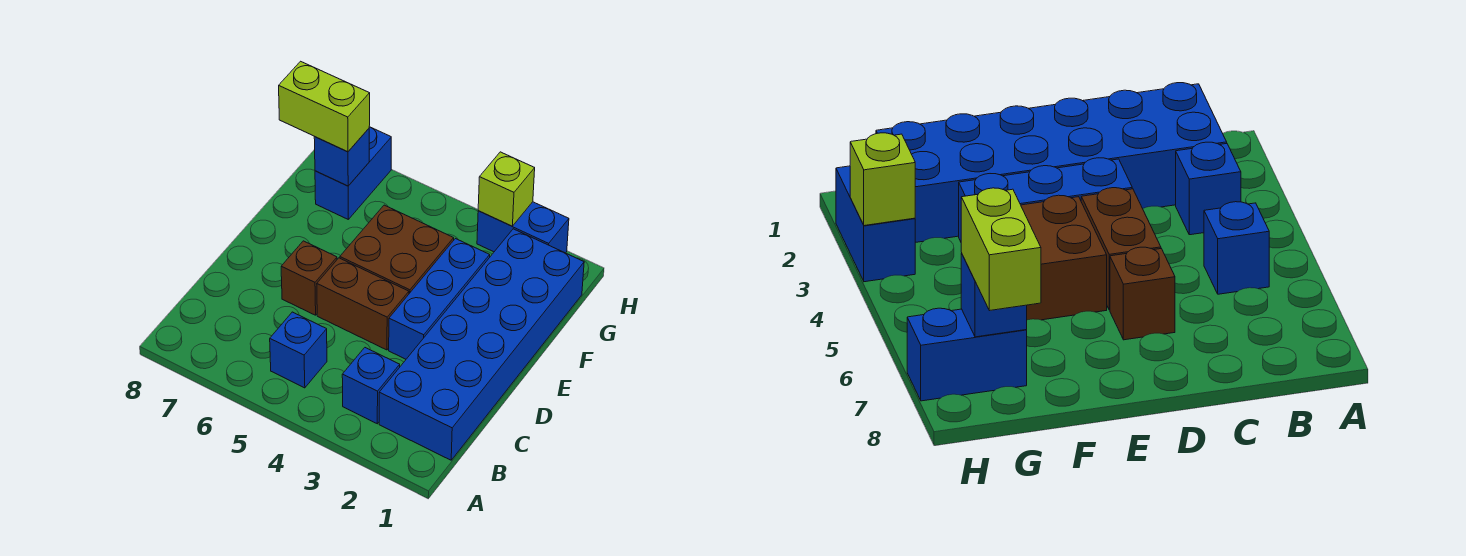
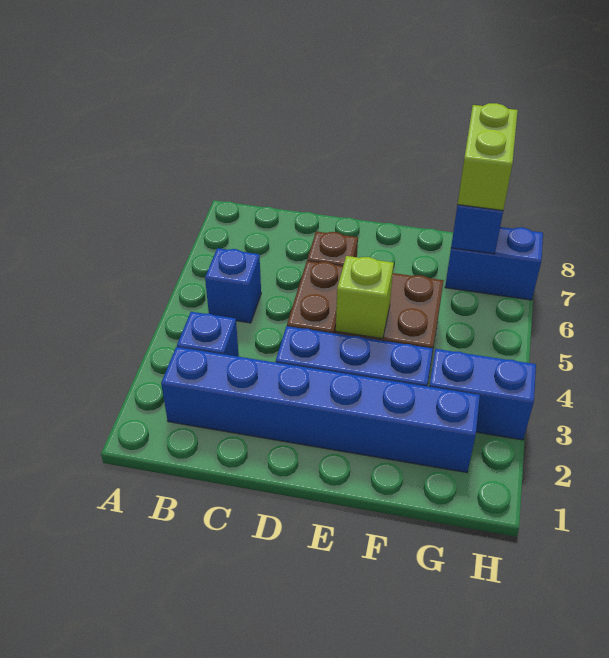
blue 2x6 brick [379,229,584,460] -> blue 1x6 brick [161,347,480,473]
blue 1x2 brick [477,202,569,253] -> blue 1x2 brick turned to [429,349,536,440]
lime 1x1 brick [478,152,535,226] -> lime 1x1 brick moved to [336,256,394,339]

